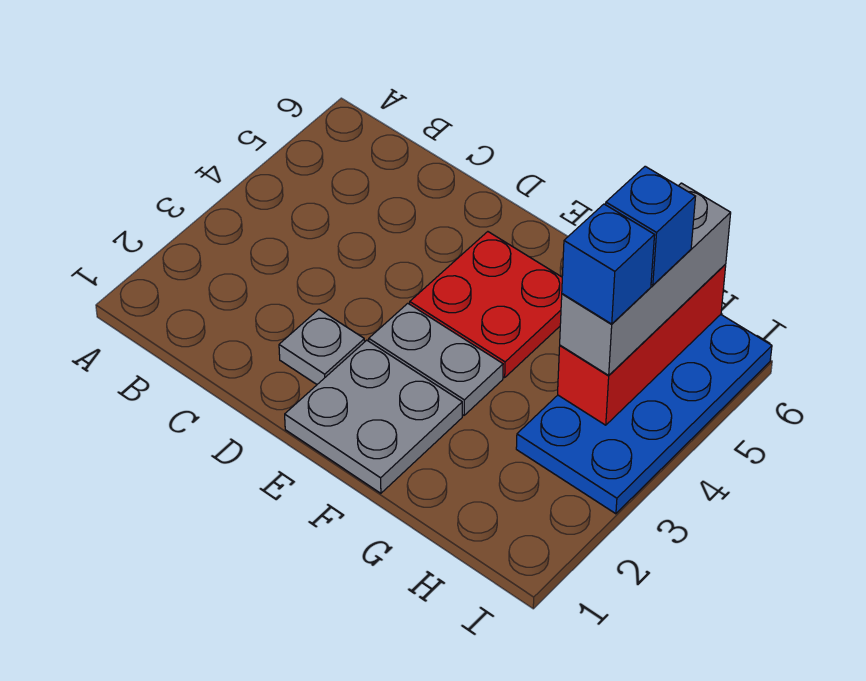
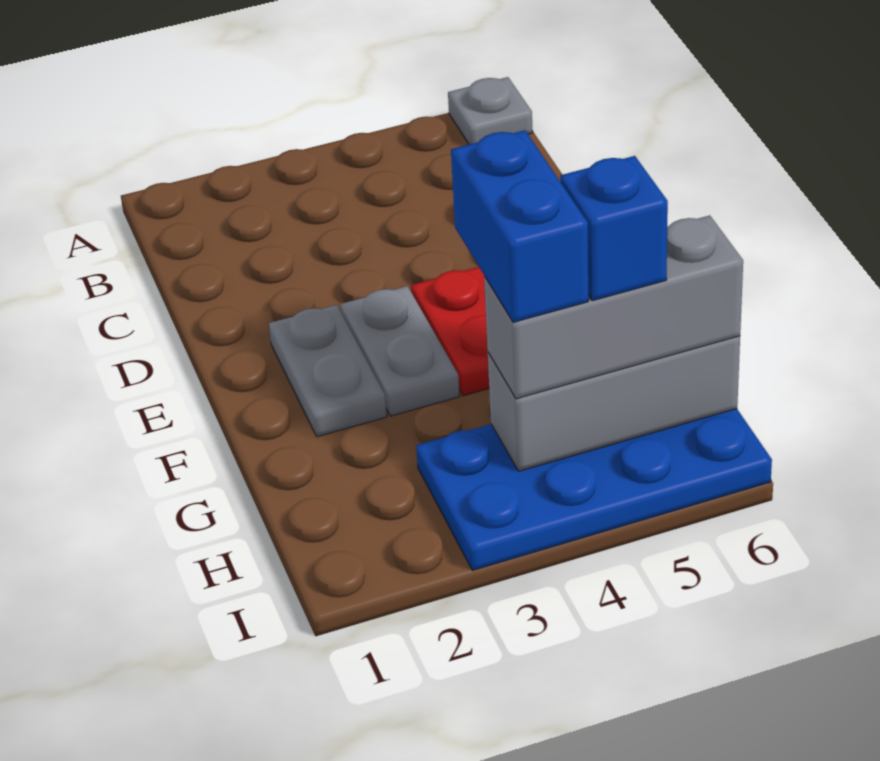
grey 1x1 plate [279,309,365,384] -> grey 1x1 plate moved to [448,77,533,144]
grey 2x2 plate [285,340,462,493] -> grey 1x2 plate [269,305,387,437]
red 1x3 brick [558,264,726,425] -> grey 1x3 brick [488,336,740,471]
blue 1x1 brick [562,204,655,324] -> blue 1x2 brick [451,130,588,322]

